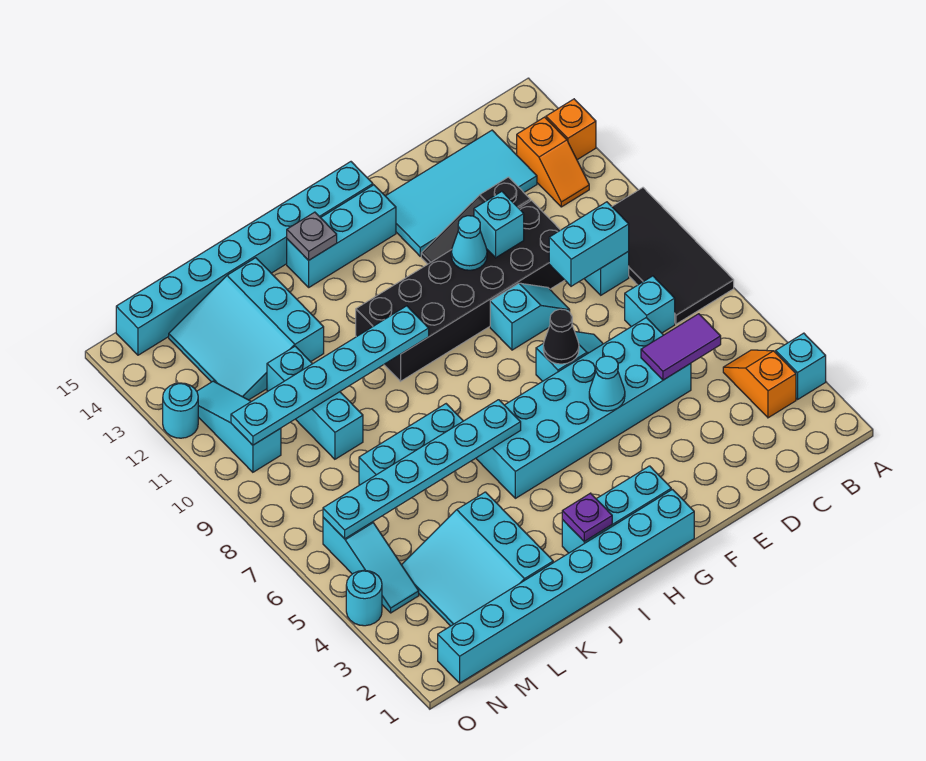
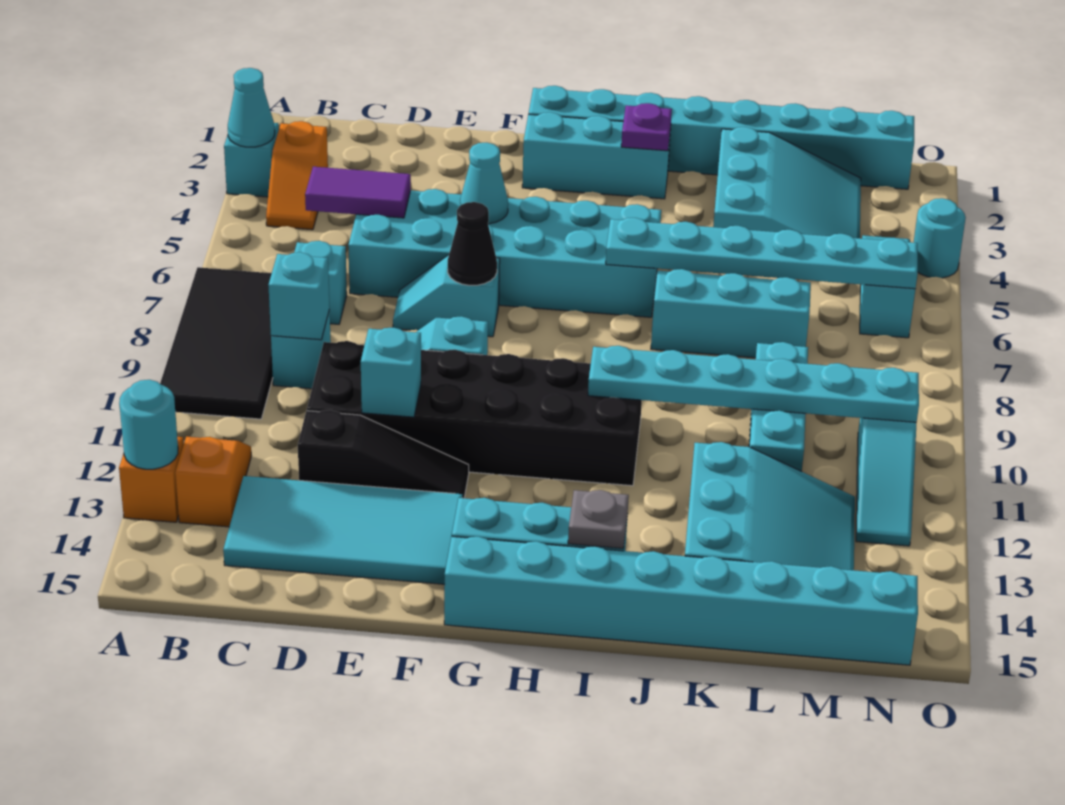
cyan 1x2 brick [549,202,629,286] -> cyan 1x1 brick [268,252,330,340]
cyan 1x1 cone [451,216,487,270] -> cyan 1x1 cone moved to [228,68,275,147]
cyan 1x1 round brick [163,383,198,438] -> cyan 1x1 round brick moved to [119,380,178,469]

